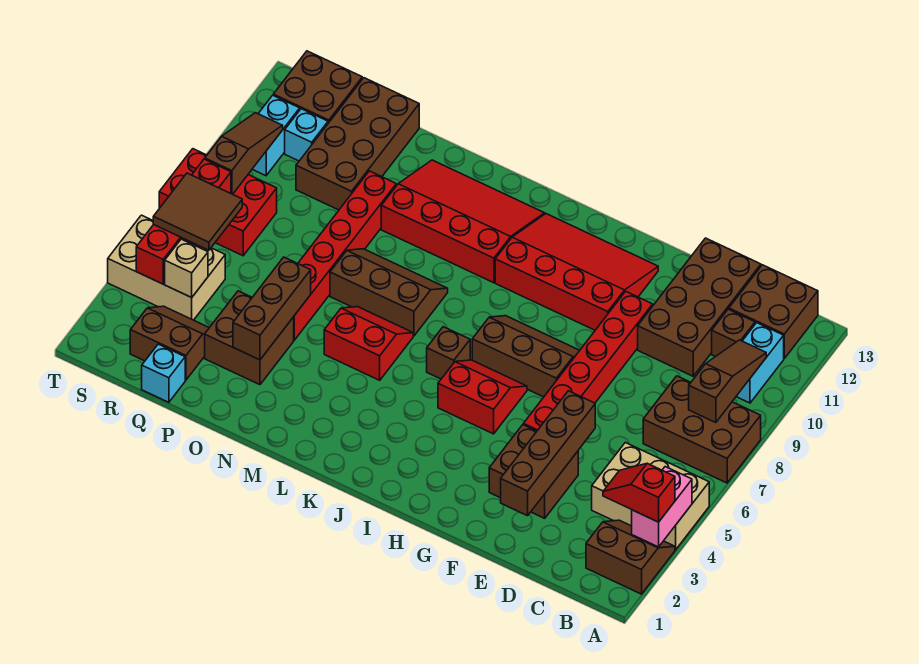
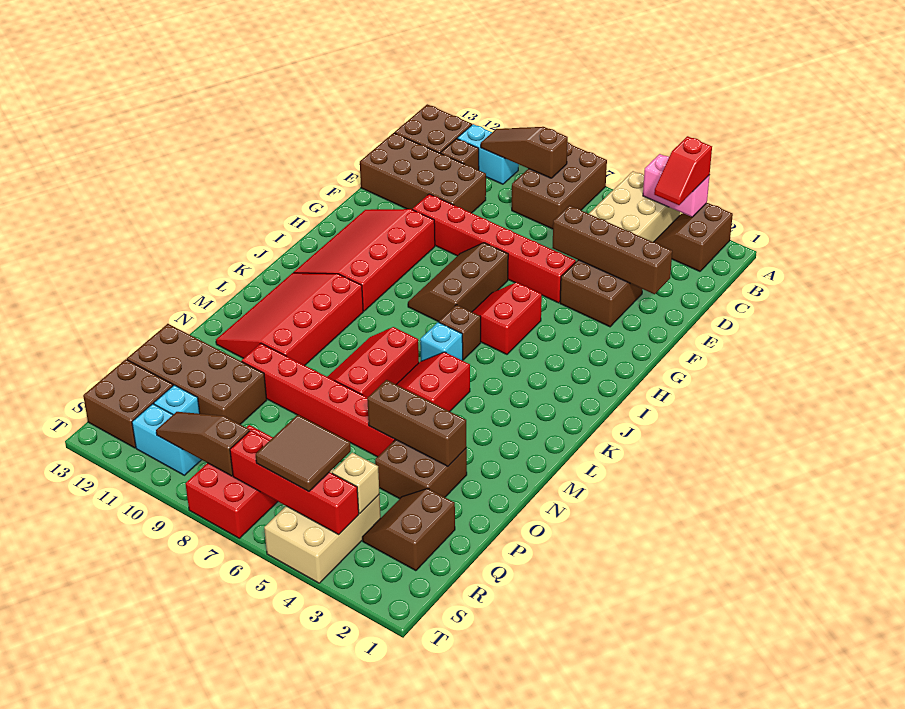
brown 2x3 slope [330,249,448,336] -> red 2x3 slope [327,327,419,397]
cyan 1x1 brick [142,344,185,402] -> cyan 1x1 brick moved to [420,322,463,361]

